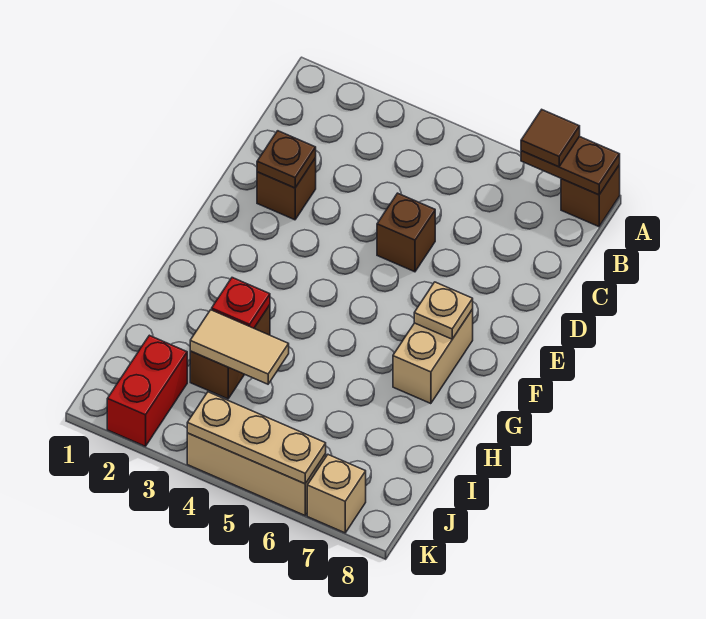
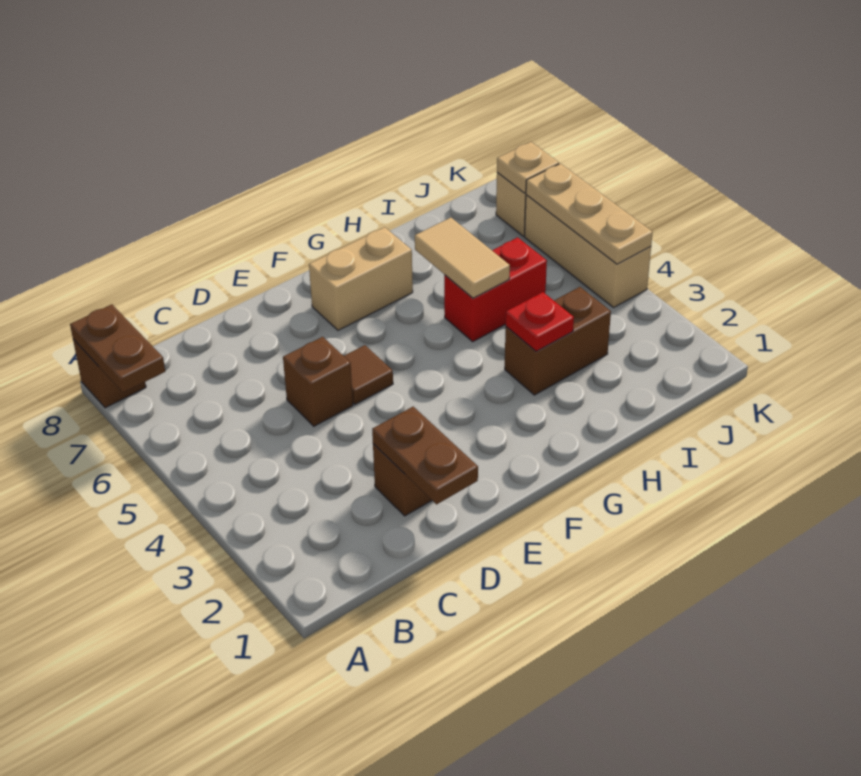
brown 1x1 tile [521,110,580,167] -> brown 1x1 tile moved to [344,345,393,404]
brown 1x1 plate [257,131,316,188] -> brown 1x2 plate [372,407,478,504]
tan 1x1 plate [414,282,473,339] -> tan 1x1 plate moved to [497,142,559,193]
tan 1x2 tile [190,310,289,384] -> tan 1x2 tile moved to [415,218,510,298]
red 1x2 brick [107,335,187,446] -> red 1x2 brick moved to [444,237,547,342]

